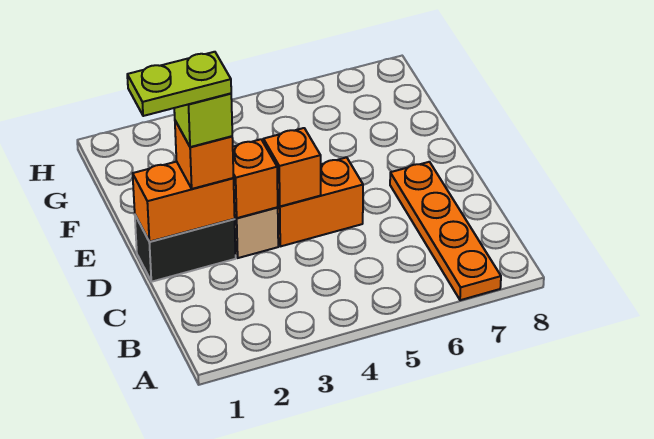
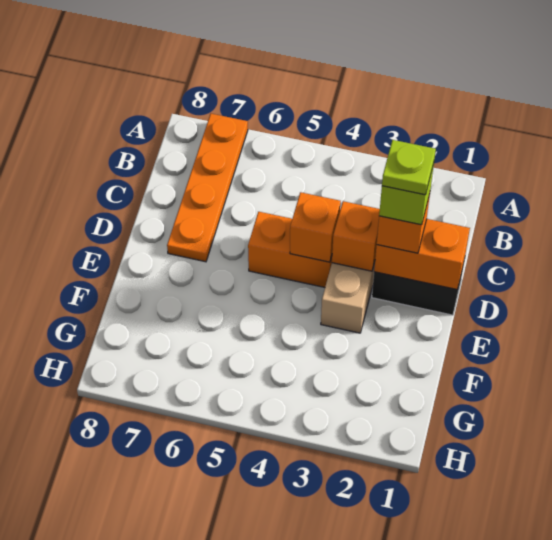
lime 1x2 plate [127,52,231,116] -> lime 1x1 plate [382,140,436,195]

